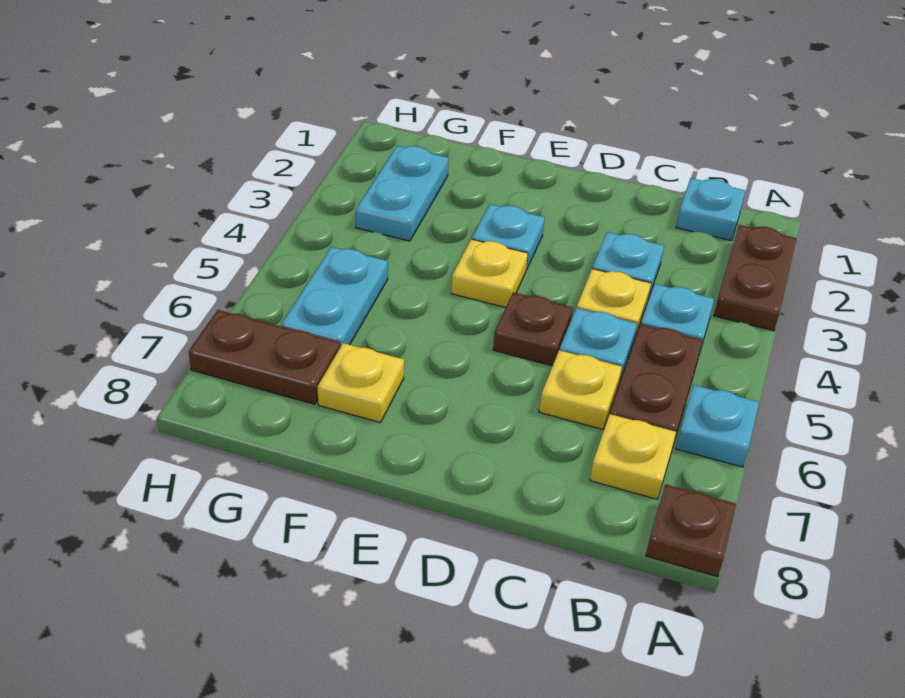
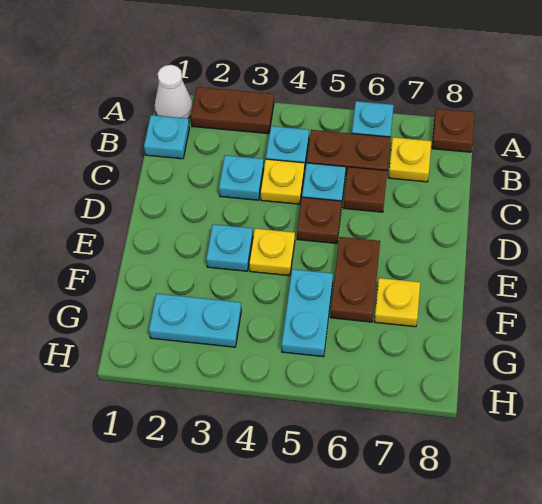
none -> white 1x1 cone [155,65,193,119]
yellow 1x1 plate [539,350,622,429] -> brown 1x1 plate [343,167,387,212]
cyan 1x2 plate [281,247,388,347] -> cyan 1x2 plate turned to [282,269,333,357]
brown 1x2 plate [189,310,340,404] -> brown 1x2 plate moved to [331,237,380,322]

